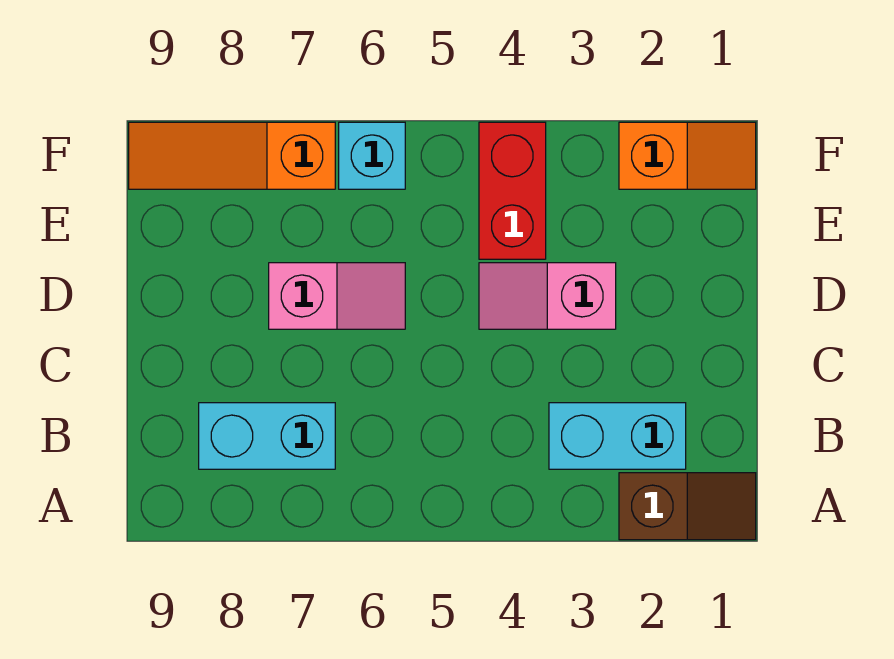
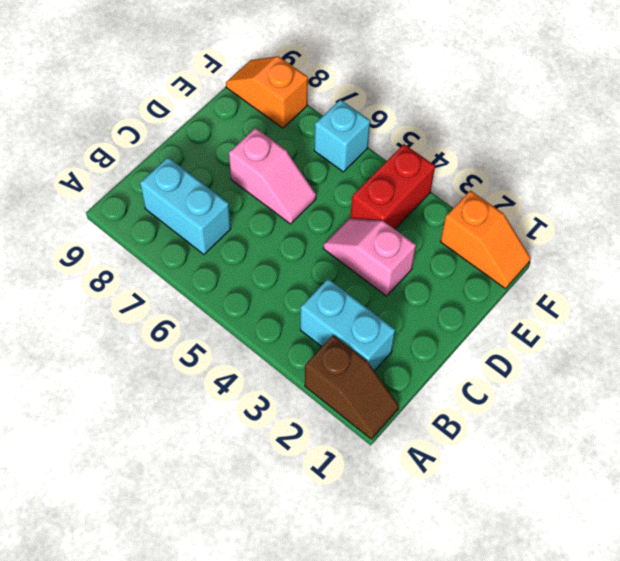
orange 1x3 slope [129,122,335,189] -> orange 1x2 slope [226,56,308,128]

